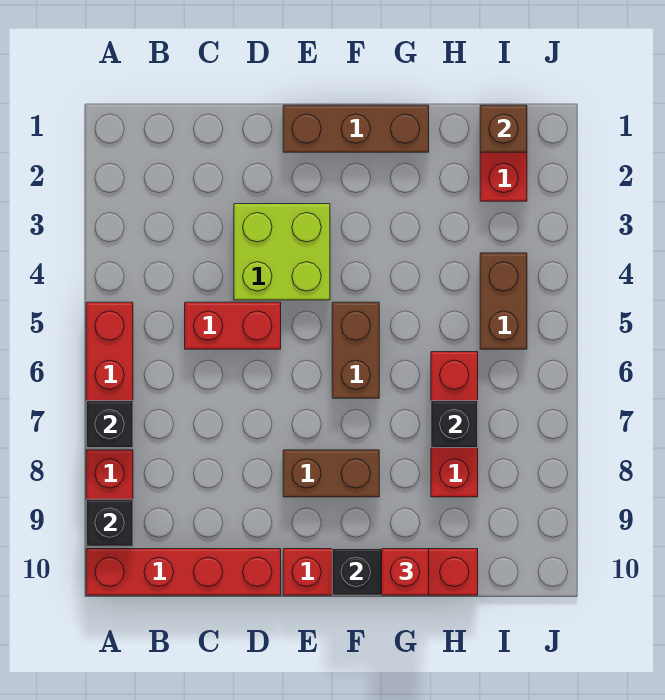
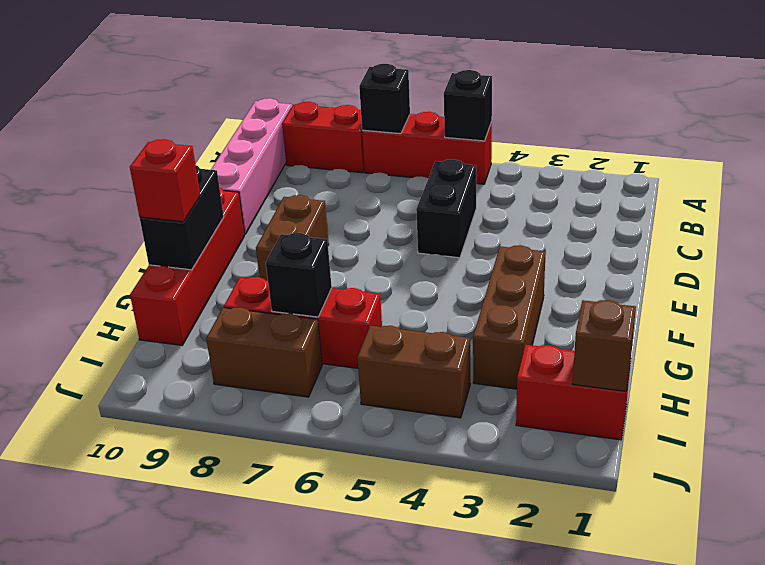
black 1x1 brick [86,499,133,546] -> black 1x1 brick moved to [444,70,492,141]
red 1x4 brick [86,549,281,595] -> pink 1x4 brick [211,98,292,234]
red 1x2 brick [185,302,281,349] -> black 1x2 brick [416,159,476,258]
lime 2x2 brick [234,204,330,300] -> none
brown 1x3 brick [283,105,429,152] -> brown 1x3 brick moved to [473,245,546,389]
brown 1x2 brick [332,302,379,398] -> brown 1x2 brick moved to [206,307,322,397]

